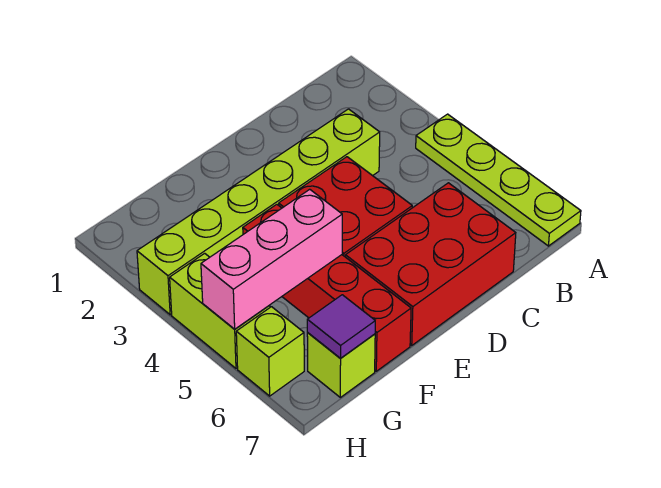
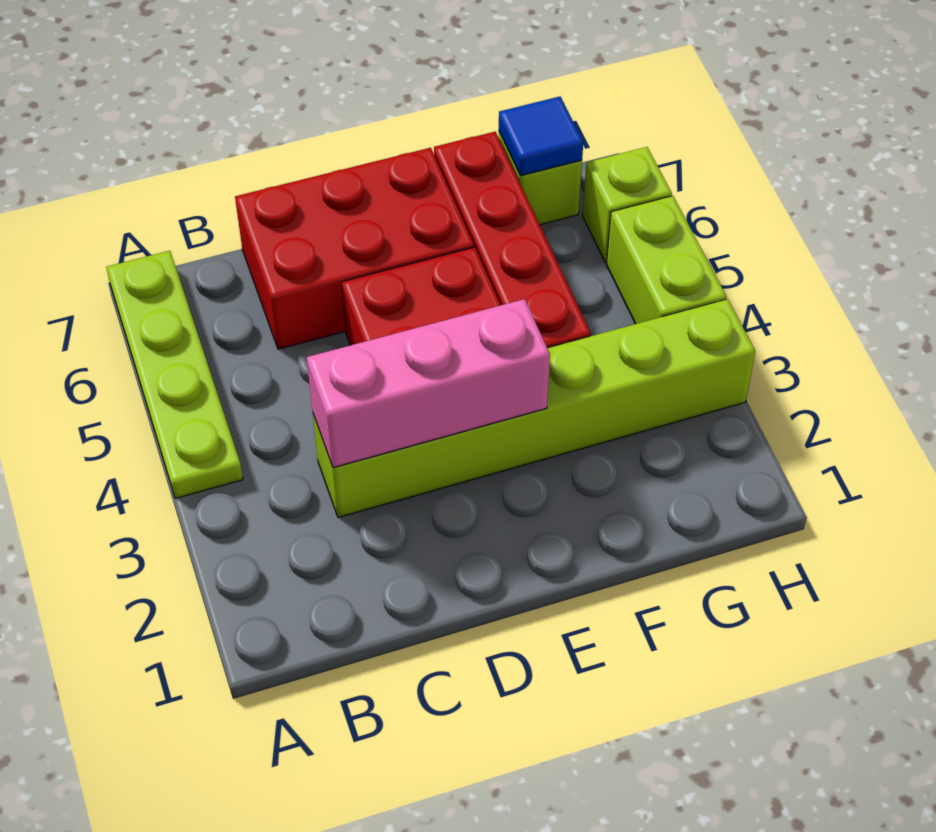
pink 1x3 brick [201,189,342,329] -> pink 1x3 brick moved to [307,299,550,468]
purple 1x1 tile [307,295,375,359] -> blue 1x1 tile [499,97,583,176]

